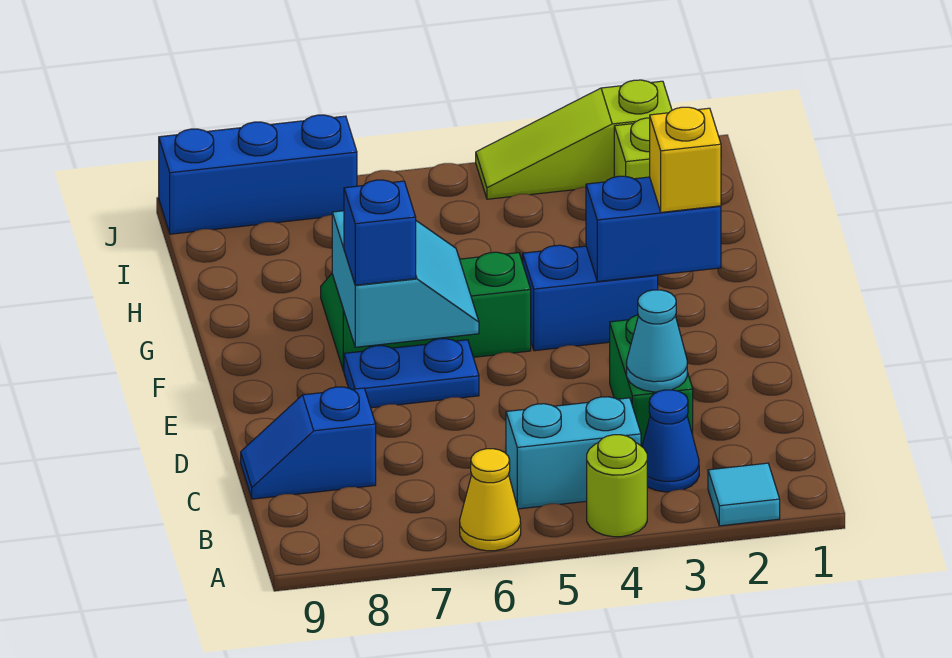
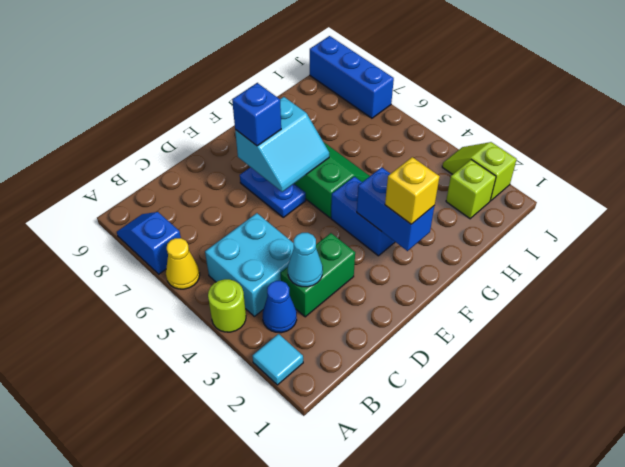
cyan 1x2 brick [506,397,641,509] -> cyan 2x2 brick [205,213,294,316]
blue 1x2 slope [241,387,376,499] -> blue 1x2 slope moved to [117,212,181,274]
lime 1x3 slope [476,80,672,199] -> lime 1x2 slope [442,142,517,201]

